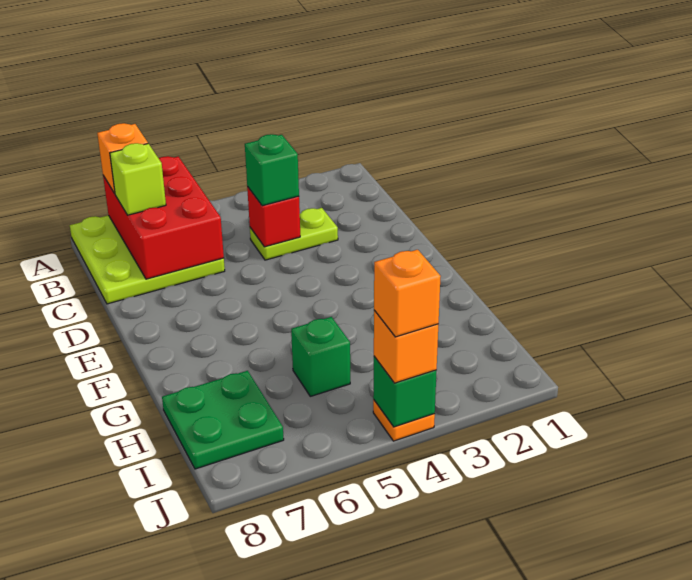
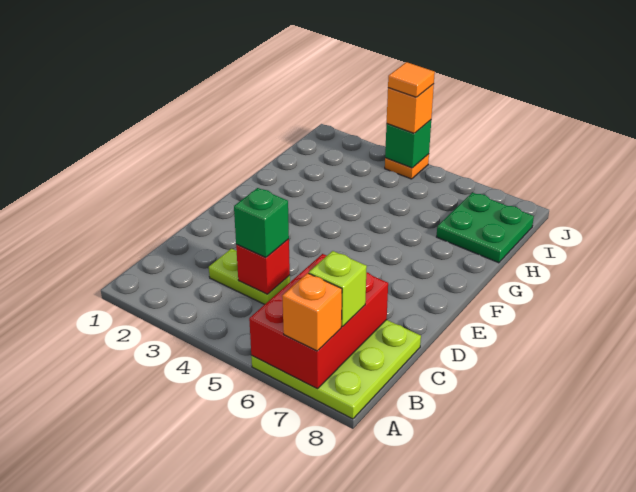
green 1x1 brick [291,317,350,396] -> none
orange 1x1 brick [374,250,441,337] -> orange 1x1 tile [388,62,435,97]

